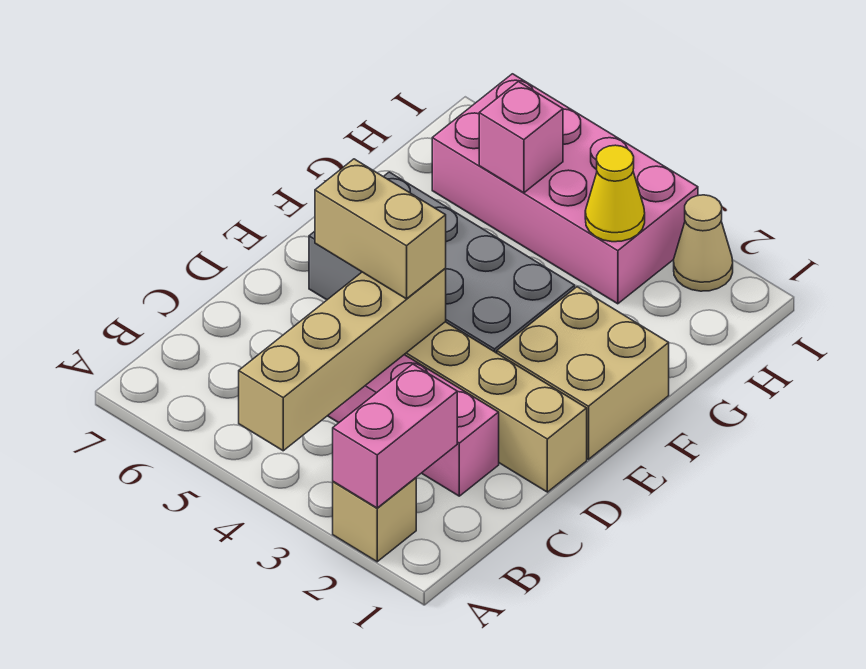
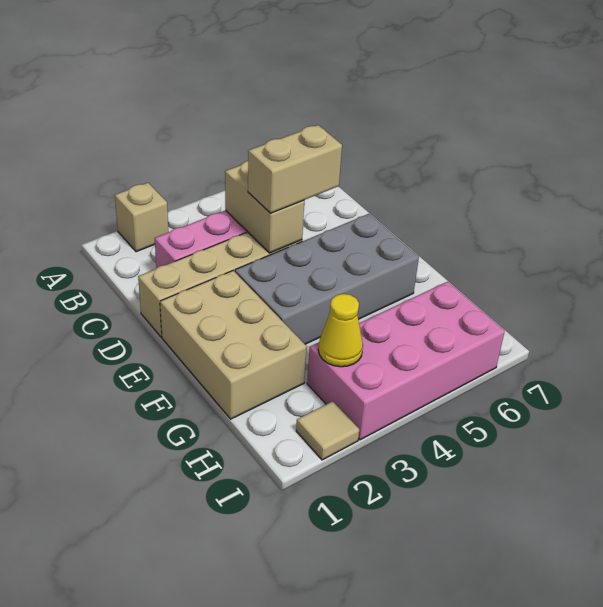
pink 1x2 brick [333,364,457,508] -> none
tan 1x4 brick [239,269,446,451] -> tan 1x2 brick [225,161,304,253]
tan 2x2 brick [497,287,669,459] -> tan 2x3 brick [160,271,307,419]
pink 1x1 brick [479,82,563,193] -> none
tan 1x1 cone [674,195,733,291] -> tan 1x1 tile [296,401,359,460]

